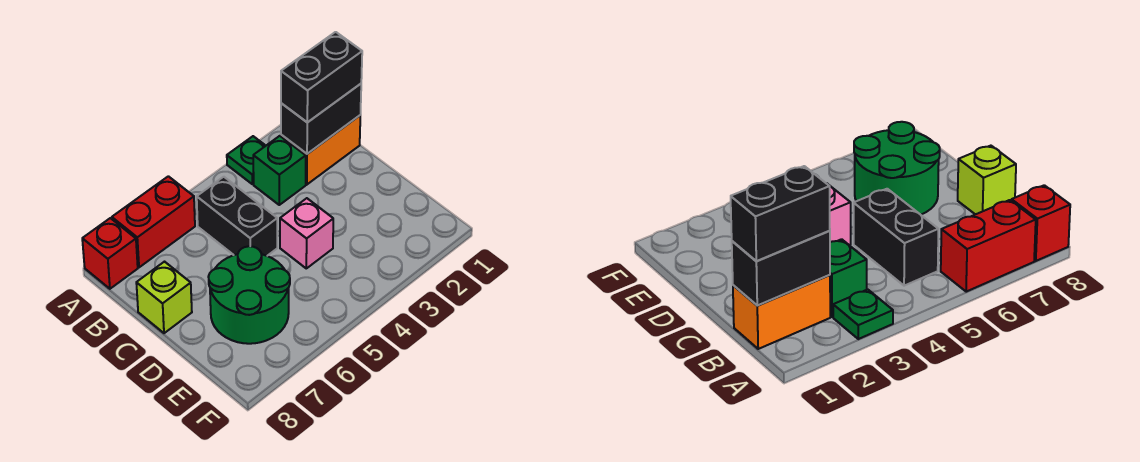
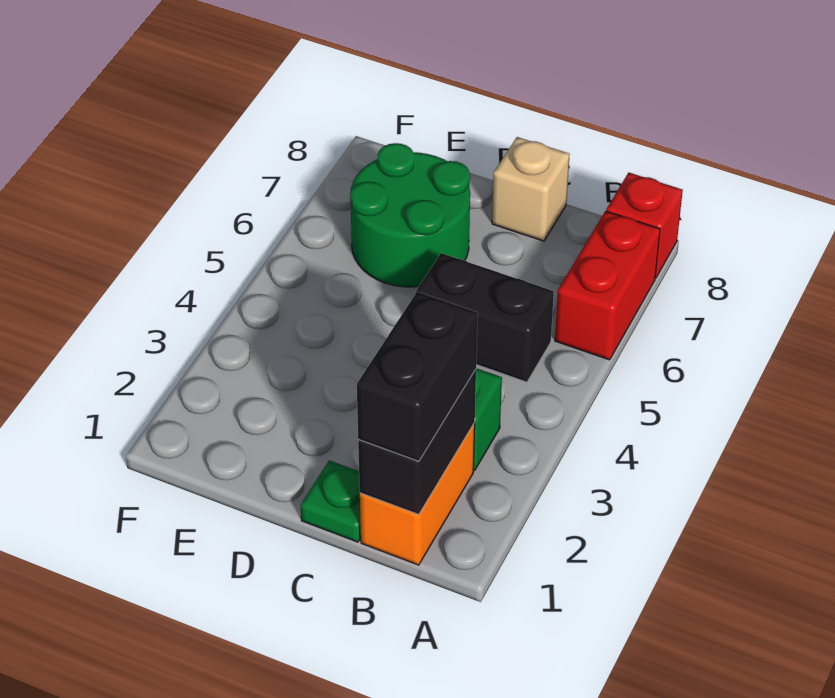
green 1x1 plate [227,136,266,184] -> green 1x1 plate moved to [300,460,361,542]
lime 1x1 brick [136,262,192,333] -> tan 1x1 brick [492,137,570,241]
pink 1x1 brick [280,198,333,268] -> none

